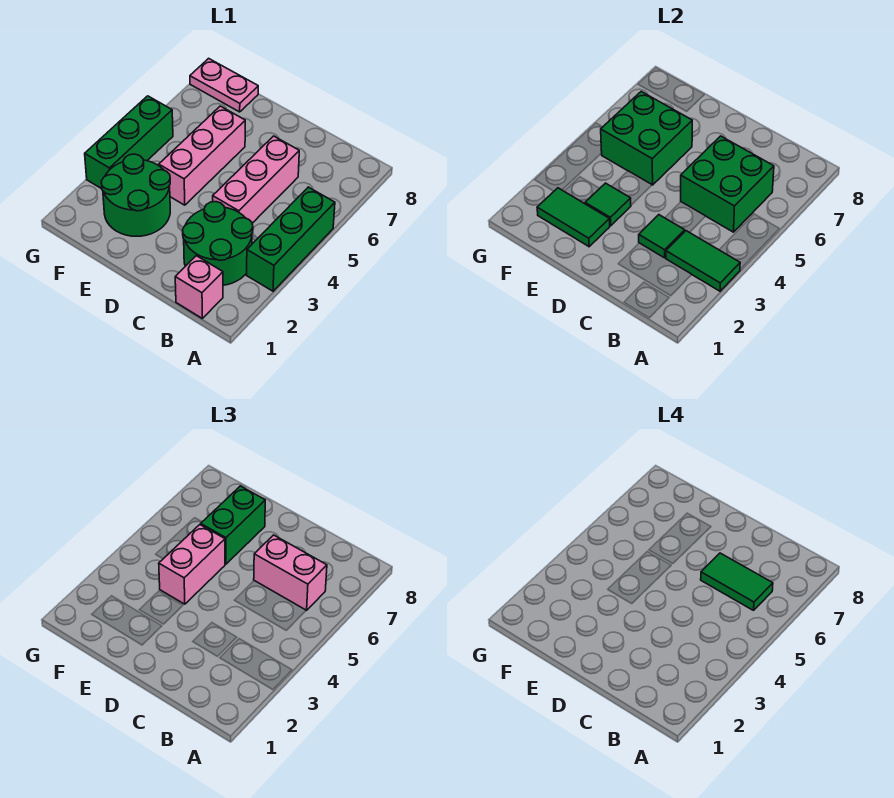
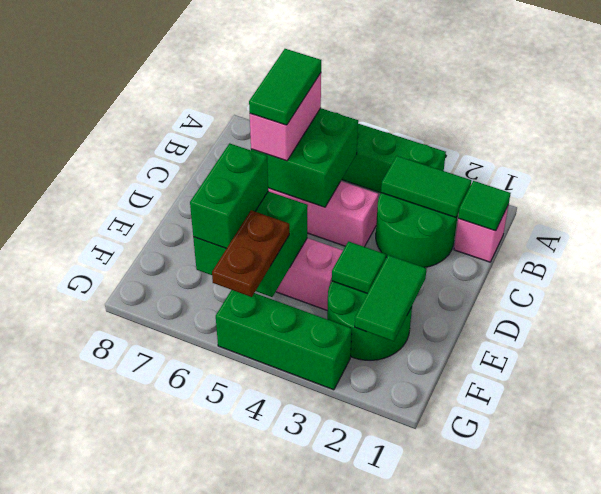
green 1x2 tile [666,231,740,291] -> green 1x2 tile turned to [381,156,471,217]
green 1x1 tile [639,215,685,258] -> green 1x1 tile moved to [458,181,511,231]
pink 1x2 brick [159,525,225,604] -> none
green 1x2 brick [201,486,265,564] -> green 1x2 brick turned to [190,143,268,249]
none -> brown 1x2 plate [212,210,289,297]
pink 1x2 plate [190,58,258,112] -> none

